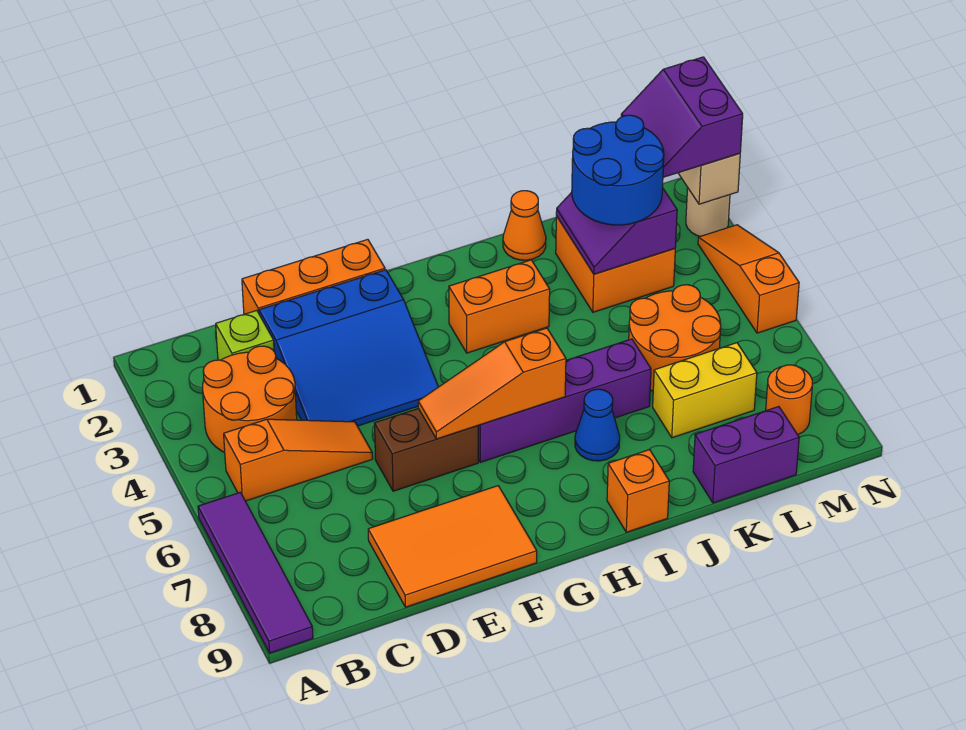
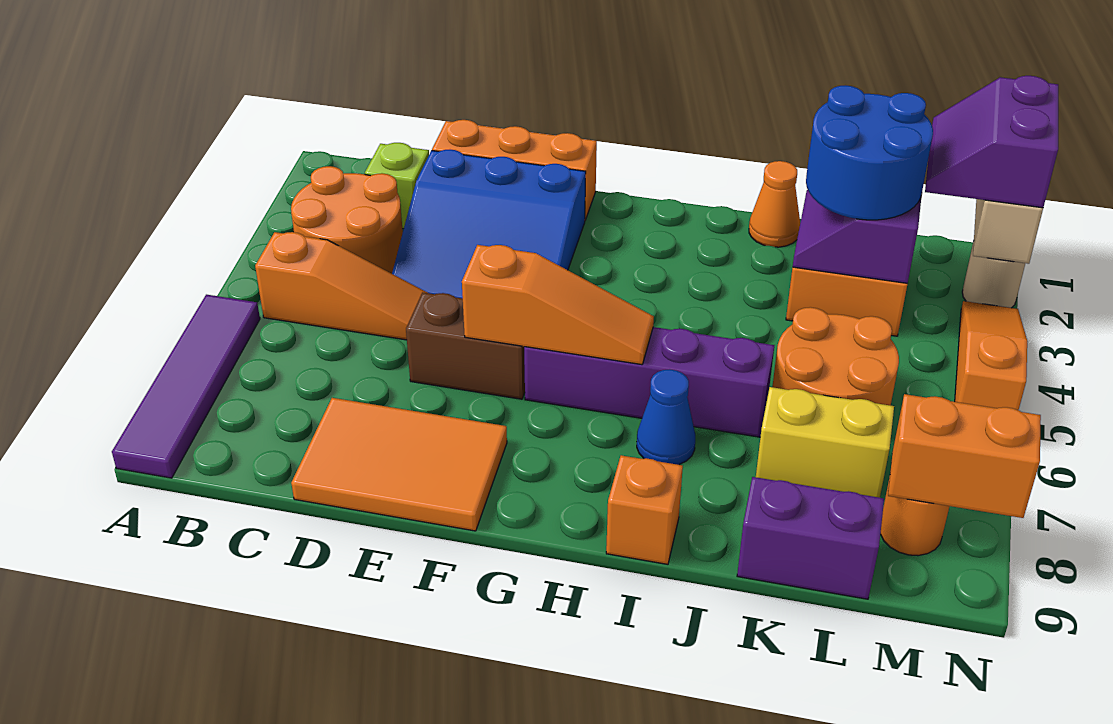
orange 1x3 slope [418,328,566,439] -> orange 1x3 slope turned to [462,245,654,365]
orange 1x2 brick [449,260,550,353] -> orange 1x2 brick moved to [888,394,1041,518]

